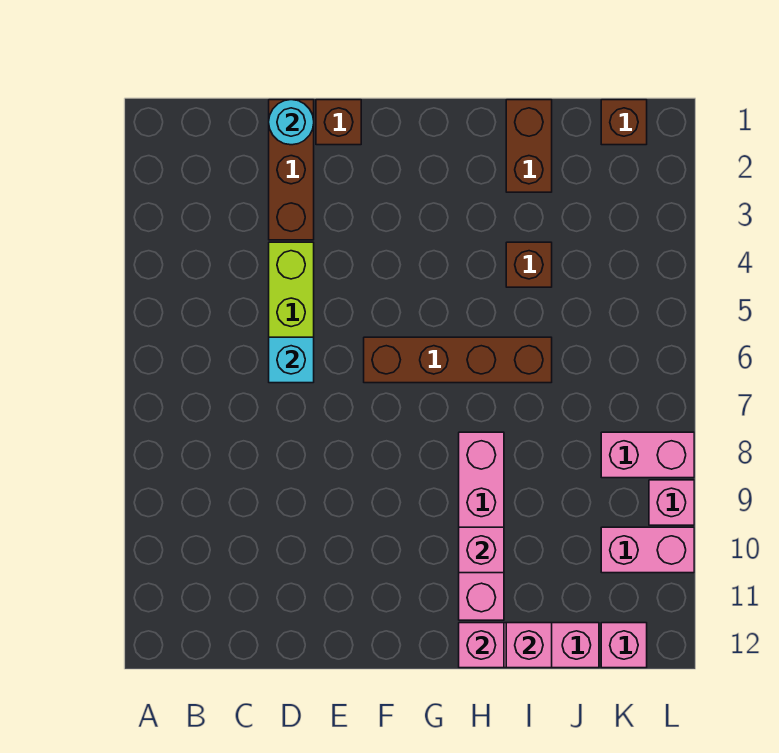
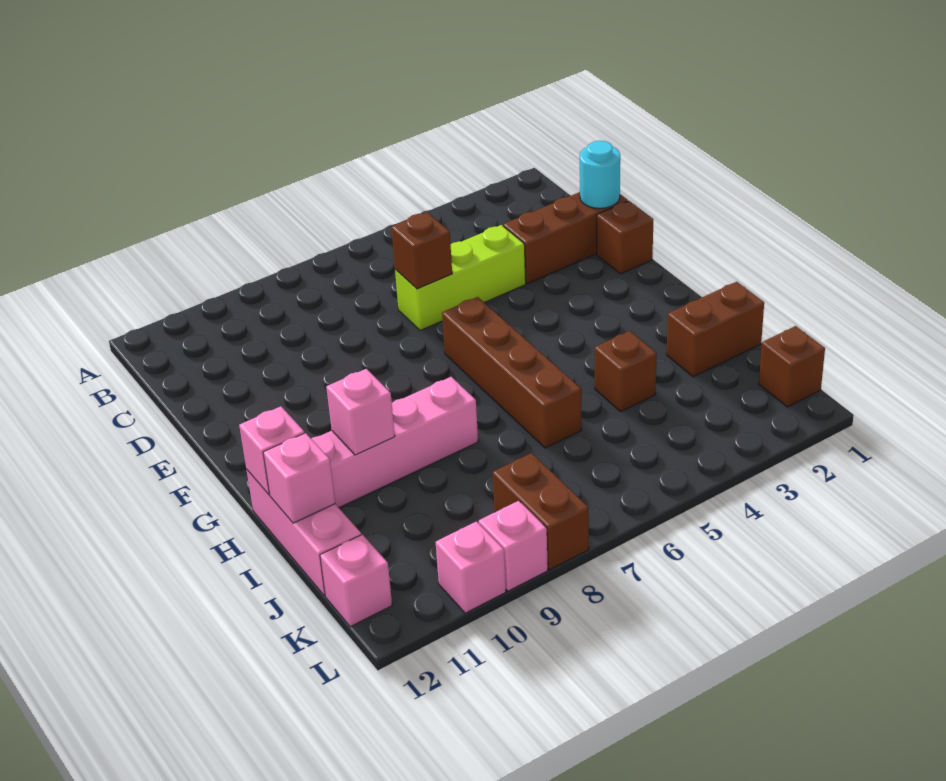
cyan 1x1 brick [269,337,314,383] -> brown 1x1 brick [391,212,452,289]
pink 1x2 brick [601,432,694,478] -> brown 1x2 brick [493,453,589,570]
pink 1x2 brick [601,527,694,573] -> pink 1x1 brick [436,522,506,613]

